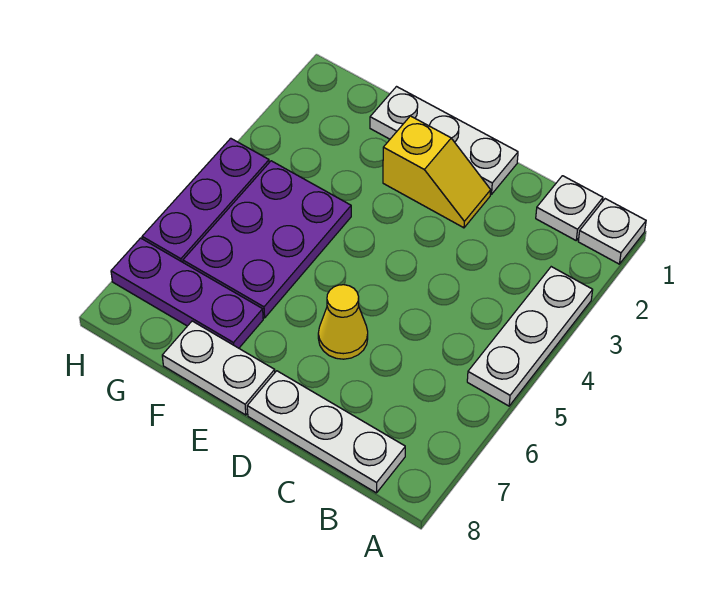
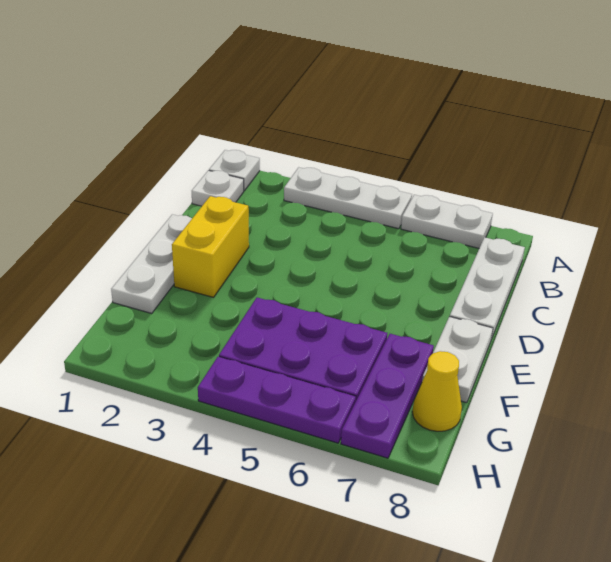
none -> white 1x2 plate [401,195,493,248]
yellow 1x2 slope [383,116,491,228] -> yellow 1x2 brick [172,196,249,297]
yellow 1x1 cone [318,285,368,359] -> yellow 1x1 cone moved to [412,351,462,431]

